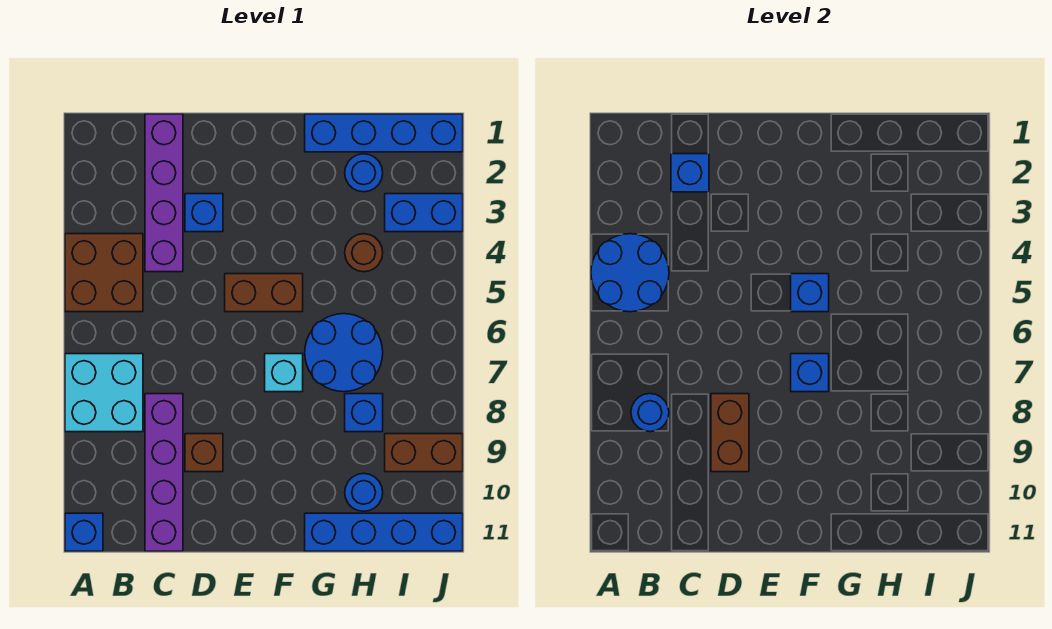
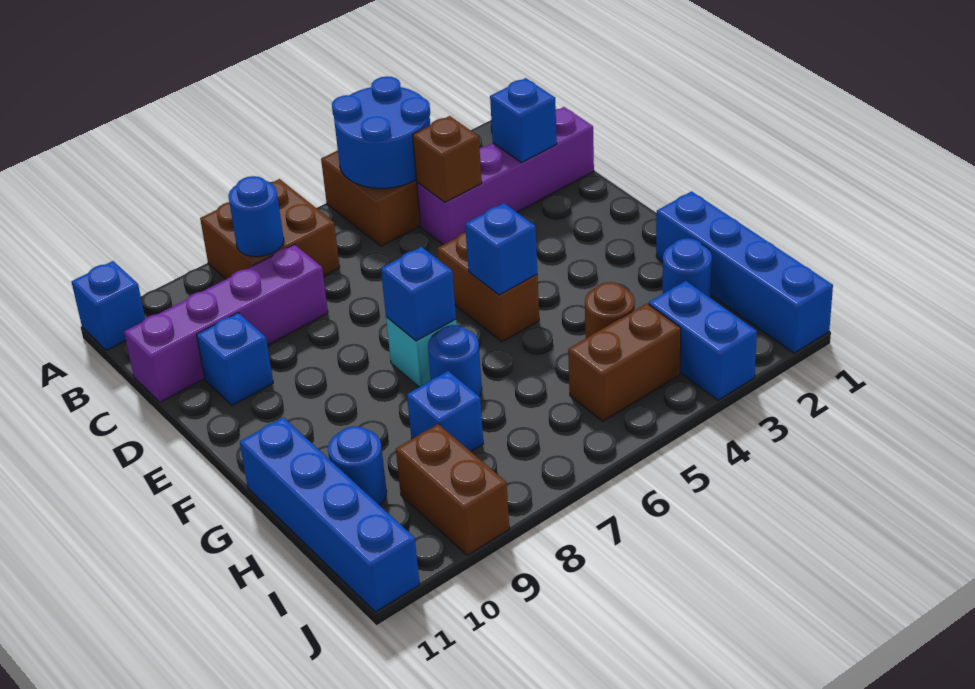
cyan 2x2 brick [65,354,143,432] -> brown 2x2 brick [200,179,340,279]
blue 1x1 brick [185,194,223,232] -> blue 1x1 brick moved to [197,313,273,405]
brown 1x2 brick [711,394,749,472] -> brown 1x2 brick moved to [568,303,681,421]
brown 1x1 brick [185,434,223,472] -> brown 1x1 brick moved to [413,116,482,202]
blue 2x2 round brick [305,314,383,392] -> blue 1x1 round brick [428,325,482,397]

